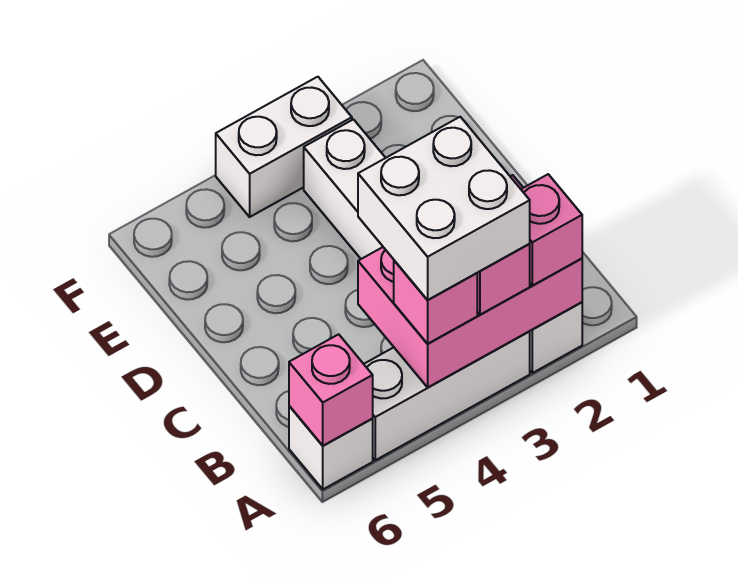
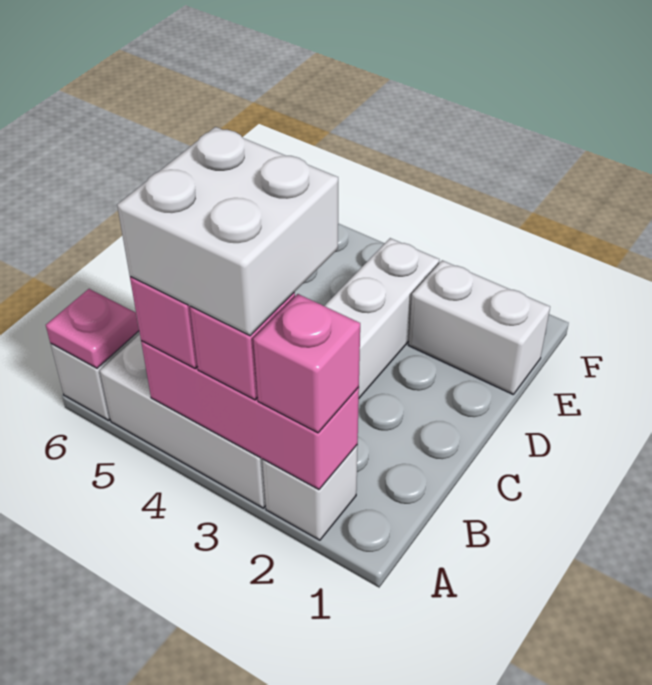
pink 2x3 brick [358,175,582,387] -> pink 1x3 brick [141,341,359,490]
pink 1x1 brick [289,334,373,446] -> pink 1x1 plate [46,289,139,368]
white 1x2 brick [216,77,352,217] -> white 1x2 brick moved to [409,260,550,394]

